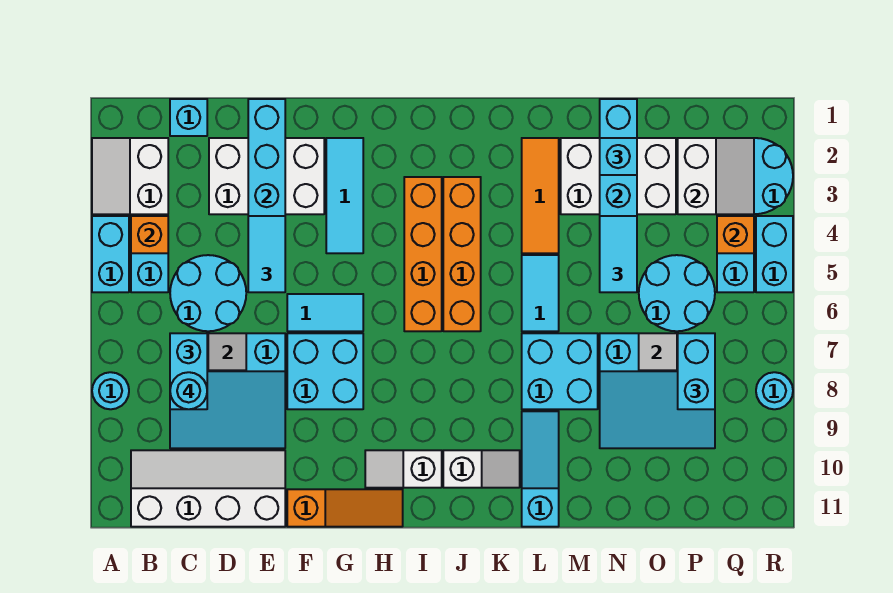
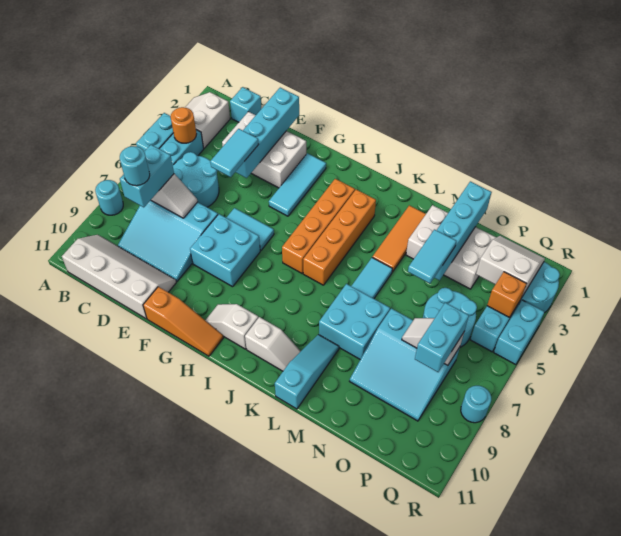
orange 1x1 brick [131,216,168,253] -> orange 1x1 round brick [171,107,196,143]
cyan 1x1 brick [600,138,637,175] -> none
white 2x2 slope [678,138,754,214] -> white 2x2 slope turned to [476,236,545,297]

